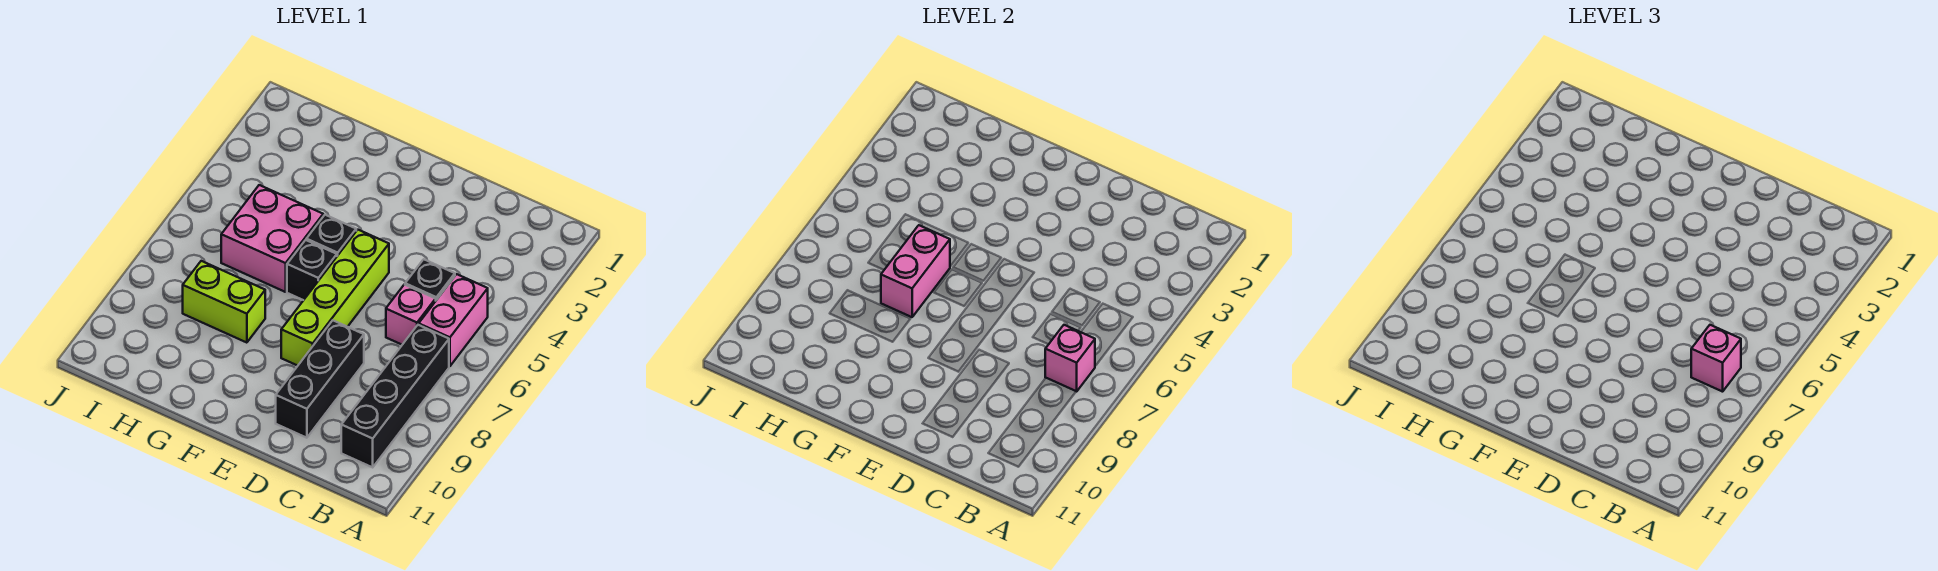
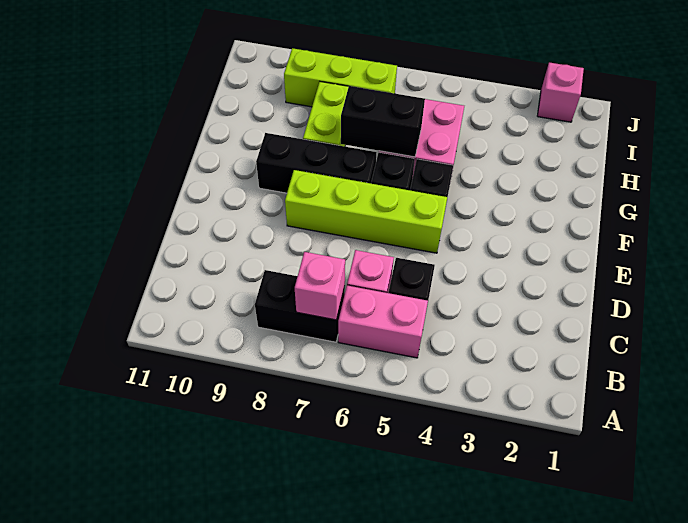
black 1x4 brick [341,325,449,467] -> black 1x2 brick [255,270,345,342]
pink 1x1 brick [1691,325,1741,392] -> pink 1x1 brick moved to [538,63,584,122]
black 1x3 brick [276,321,364,438] -> black 1x3 brick moved to [256,133,376,193]
pink 1x2 brick [881,225,950,317] -> black 1x2 brick [341,86,425,157]
none -> lime 1x3 brick [284,48,397,107]

